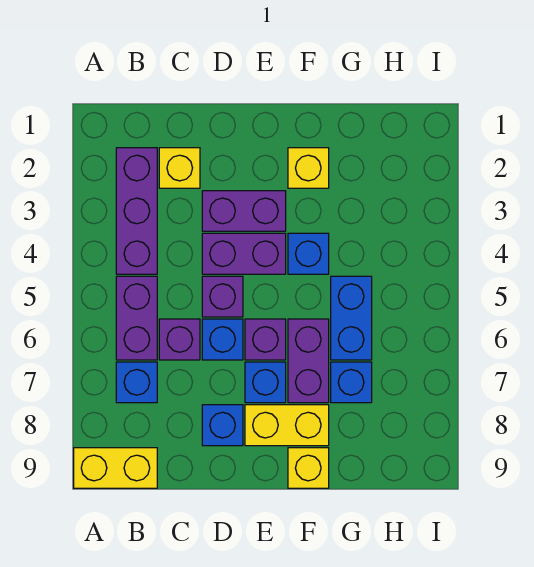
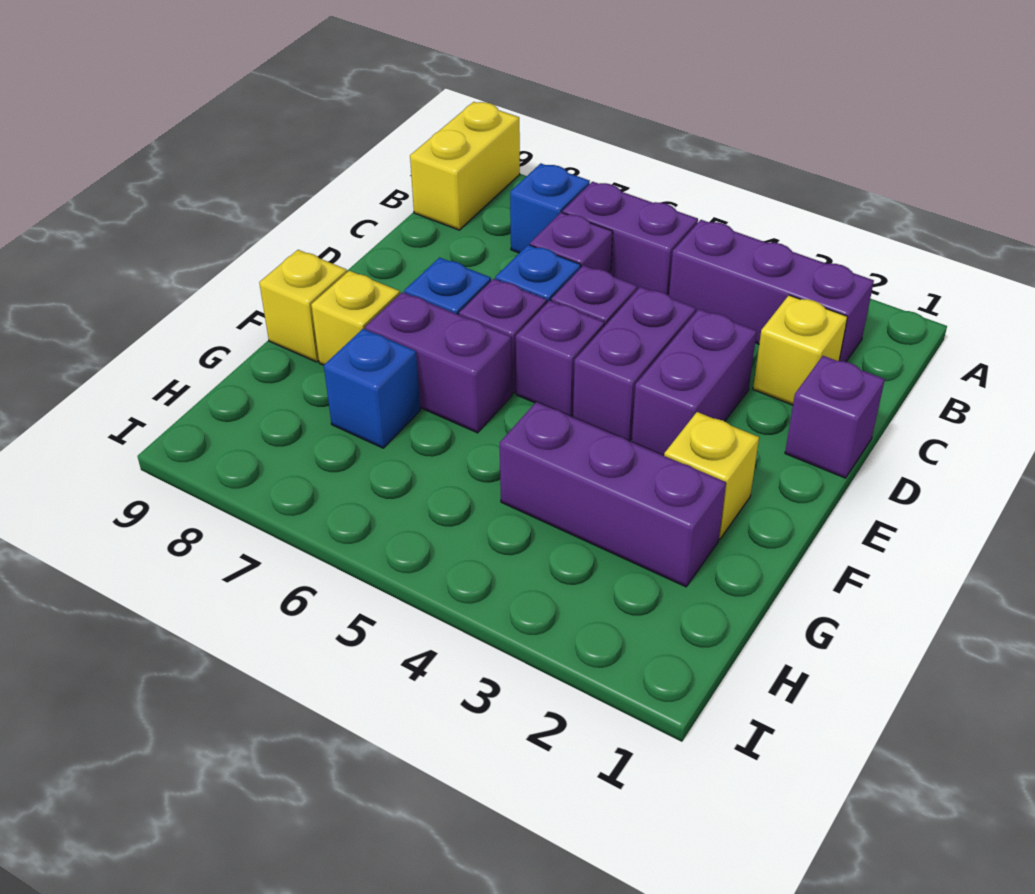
none -> purple 1x1 brick [785,356,885,478]
blue 1x1 brick [202,405,243,446] -> none
none -> purple 1x1 brick [516,301,605,416]
yellow 1x2 brick [245,405,329,446] -> yellow 1x1 brick [311,271,400,365]
blue 1x1 brick [288,233,329,274] -> none
none -> purple 1x3 brick [500,402,726,587]
blue 1x2 brick [331,276,372,360] -> none

